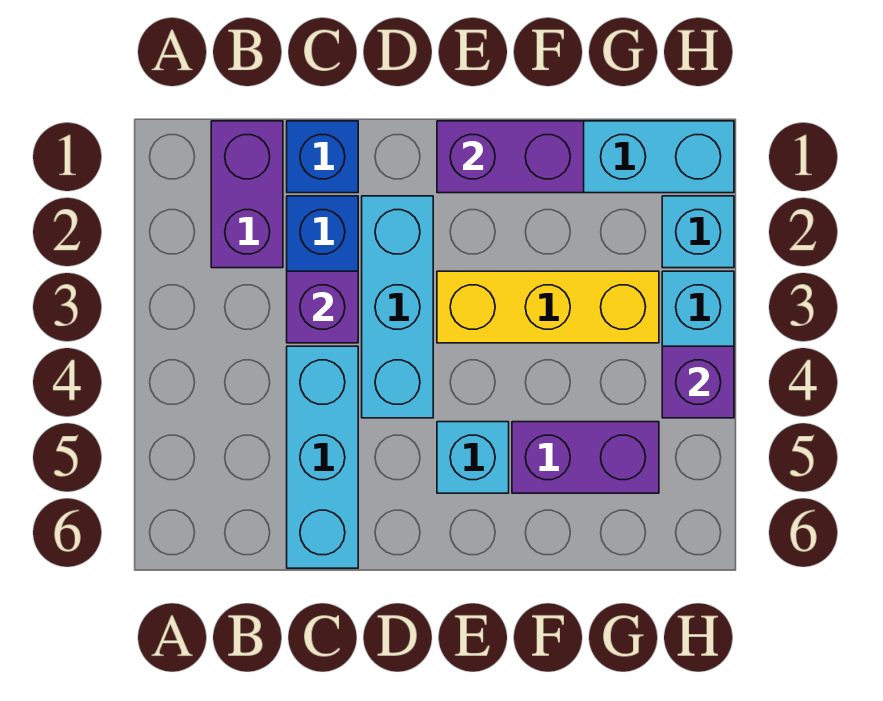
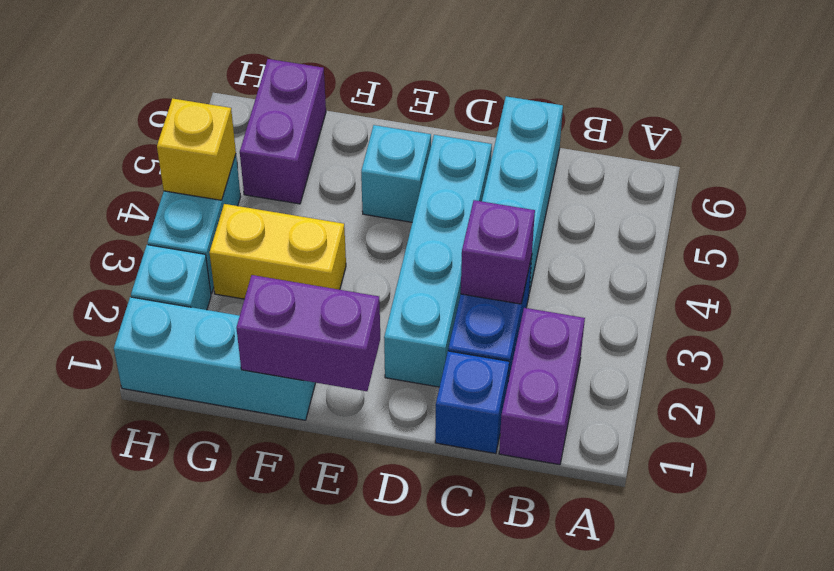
cyan 1x3 brick [362,196,433,418] -> cyan 1x4 brick [384,135,492,387]
yellow 1x3 brick [437,271,659,343] -> yellow 1x2 brick [209,204,346,299]
purple 1x2 brick [512,422,659,493] -> purple 1x2 brick turned to [240,59,326,204]
purple 1x1 brick [662,346,734,418] -> yellow 1x1 brick [157,98,236,200]

